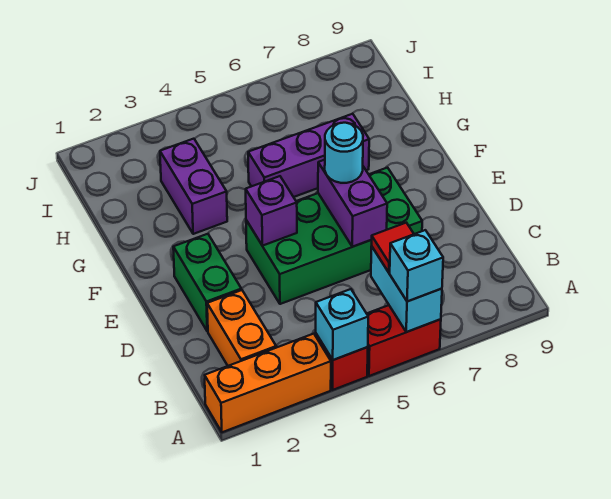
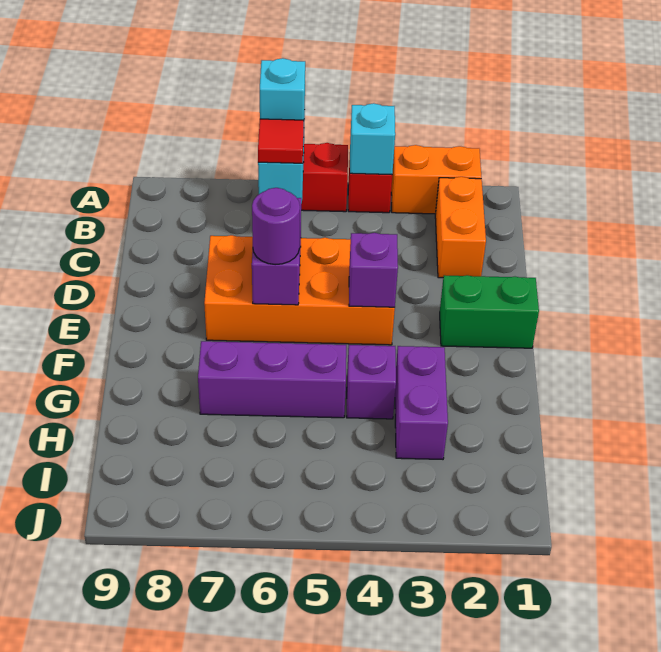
orange 1x3 brick [205,334,331,432] -> orange 1x2 brick [391,145,481,214]
green 1x2 brick [173,234,241,331] -> green 1x2 brick turned to [440,275,539,348]
green 2x4 brick [246,168,422,304] -> orange 2x4 brick [204,235,395,345]
cyan 1x1 round brick [325,123,363,183] -> purple 1x1 round brick [252,188,300,265]
none -> purple 1x1 brick [347,345,396,419]

